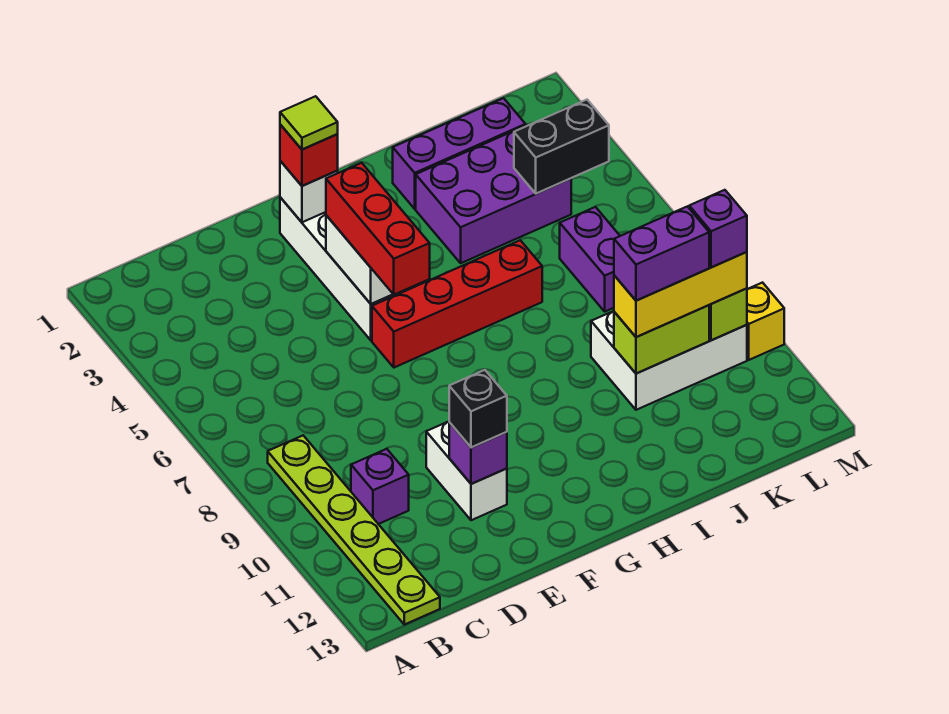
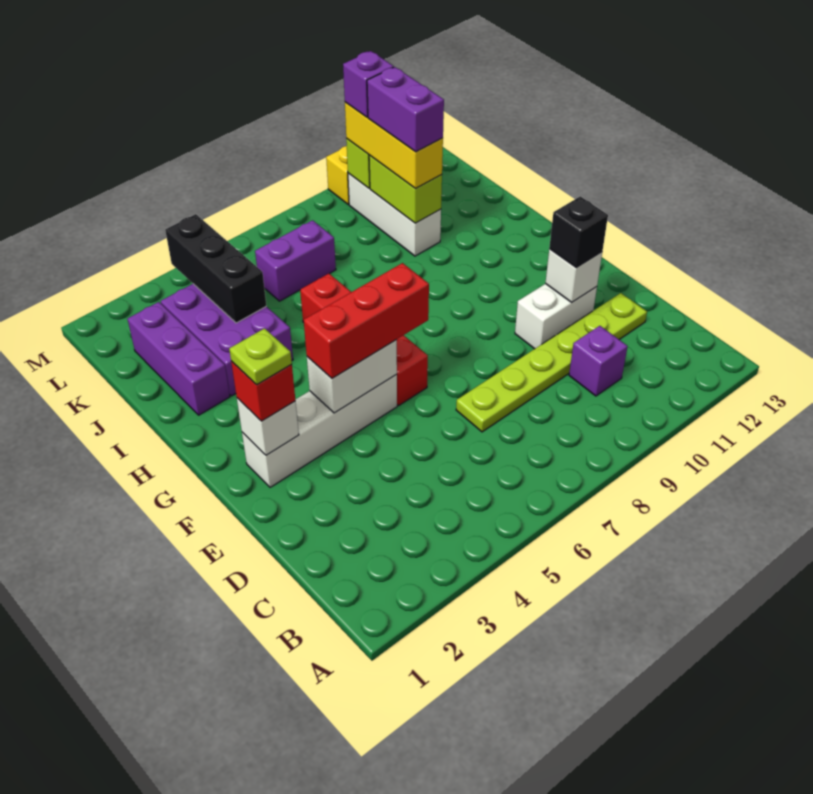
lime 1x6 plate [268,436,440,625] -> lime 1x6 plate moved to [456,293,647,432]
purple 1x1 brick [449,422,507,484] -> white 1x1 brick [545,249,602,302]
lime 1x1 tile [280,96,338,150] -> lime 1x1 plate [229,328,292,385]
white 2x3 brick [591,311,747,410] -> white 1x3 brick [348,173,441,256]
black 1x2 brick [514,100,609,194] -> black 1x3 brick [165,214,266,323]

